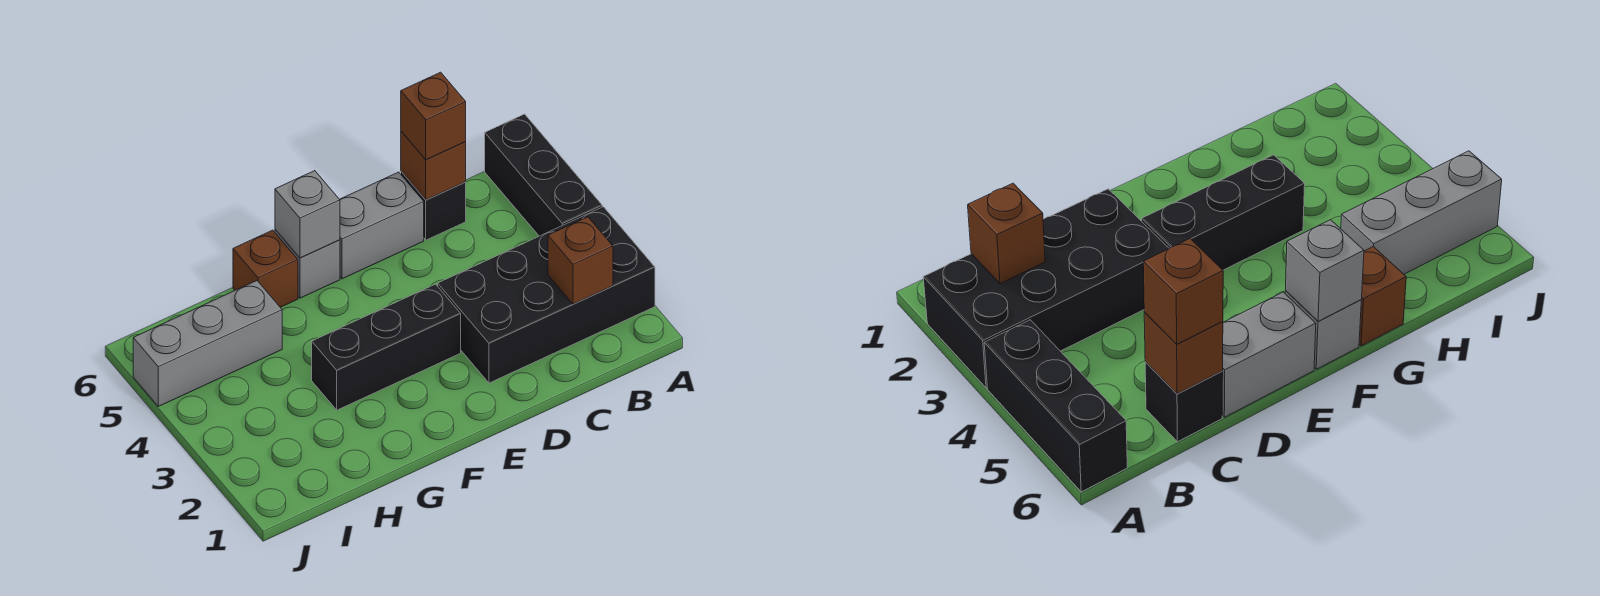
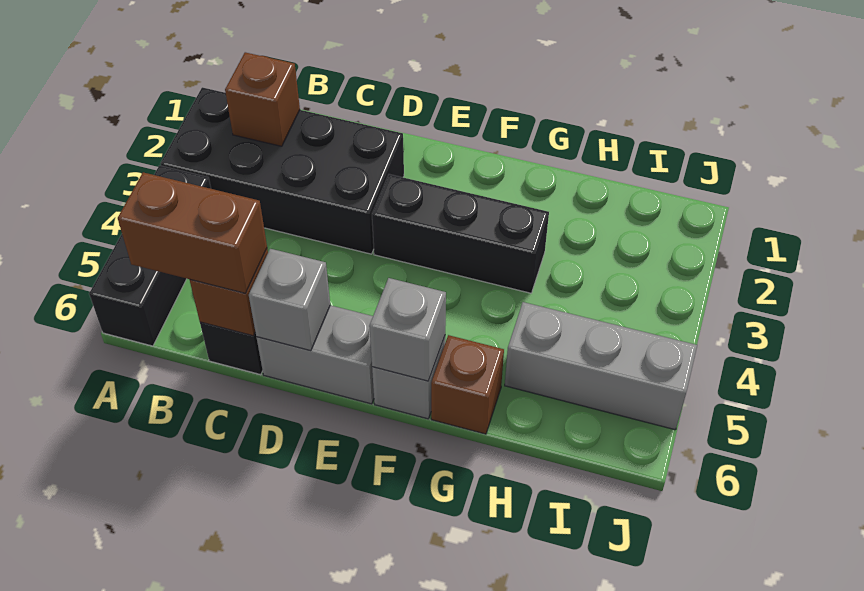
brown 1x1 brick [401,72,466,160] -> brown 1x2 brick [118,172,267,293]
none -> grey 1x1 brick [249,249,330,351]

